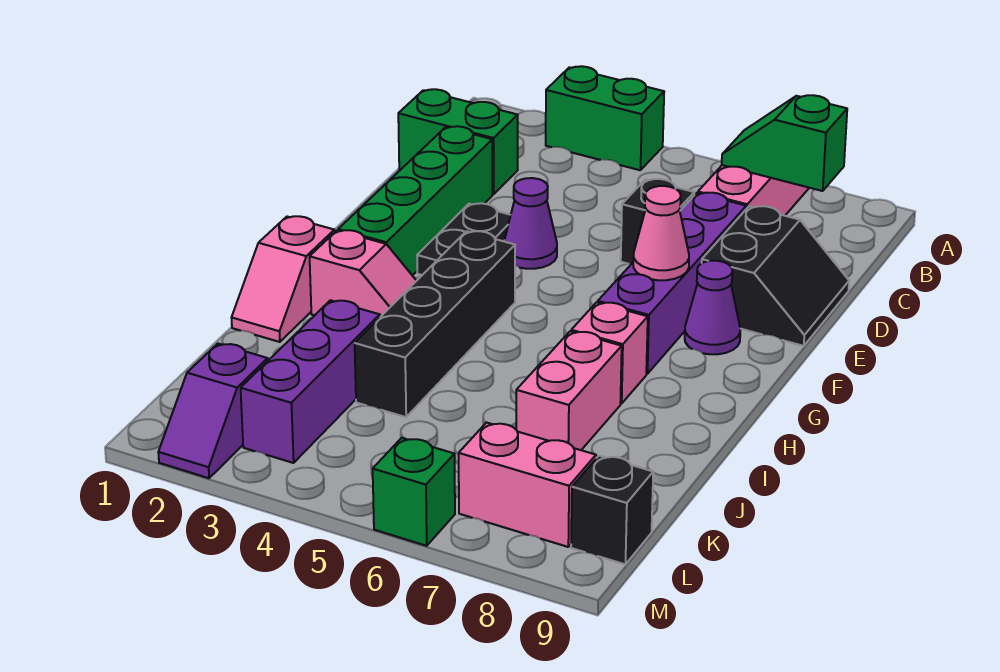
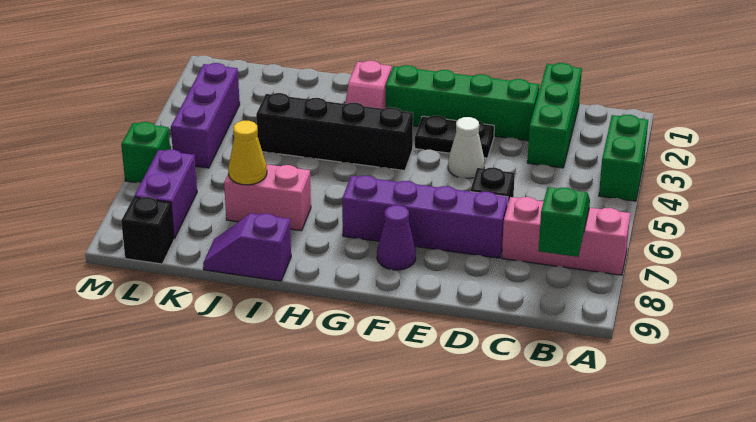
green 1x2 brick [398,89,518,194] -> green 1x3 brick [527,63,582,168]
black 2x2 slope [702,206,849,346] -> none
purple 1x1 cone [504,178,557,269] -> white 1x1 cone [448,117,485,178]
pink 1x1 cone [633,186,689,280] -> none
pink 1x2 slope [231,216,335,342] -> none
pink 1x1 brick [571,302,648,404] -> none
purple 1x3 brick [241,300,380,463] -> purple 1x3 brick turned to [171,63,240,168]
none -> yellow 1x1 cone [228,121,267,185]
purple 1x2 slope [158,344,268,478] -> purple 1x2 slope moved to [203,213,291,281]
pink 1x2 brick [459,423,596,547] -> purple 1x2 brick [134,150,197,239]

